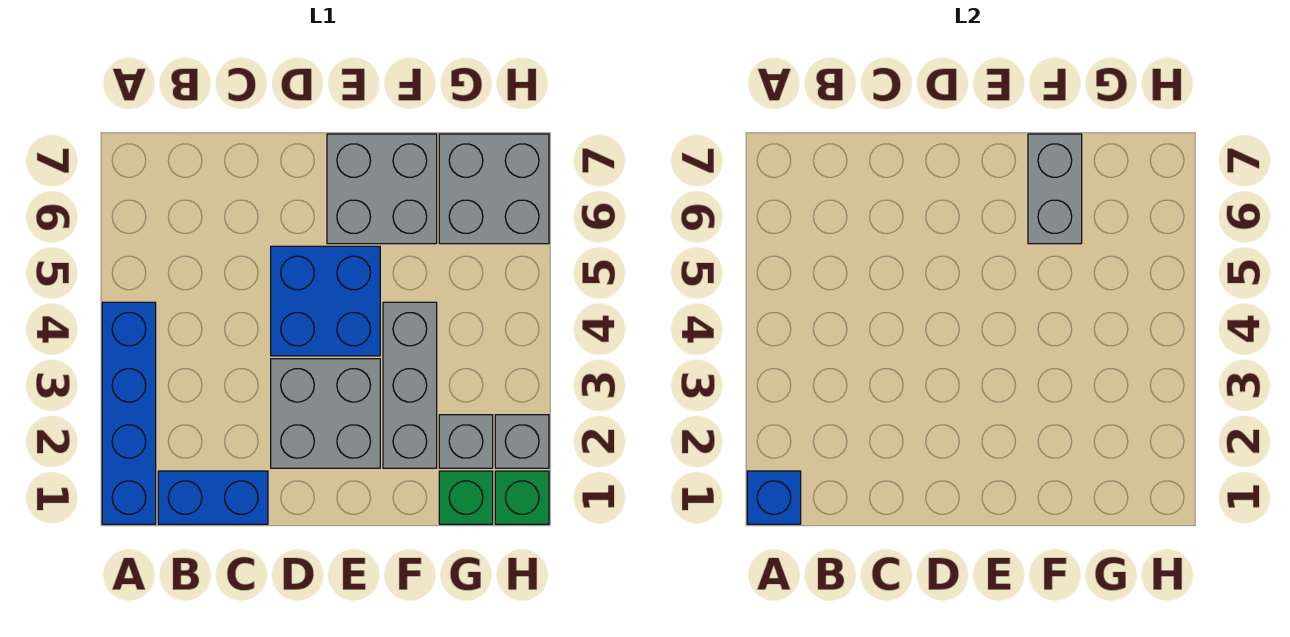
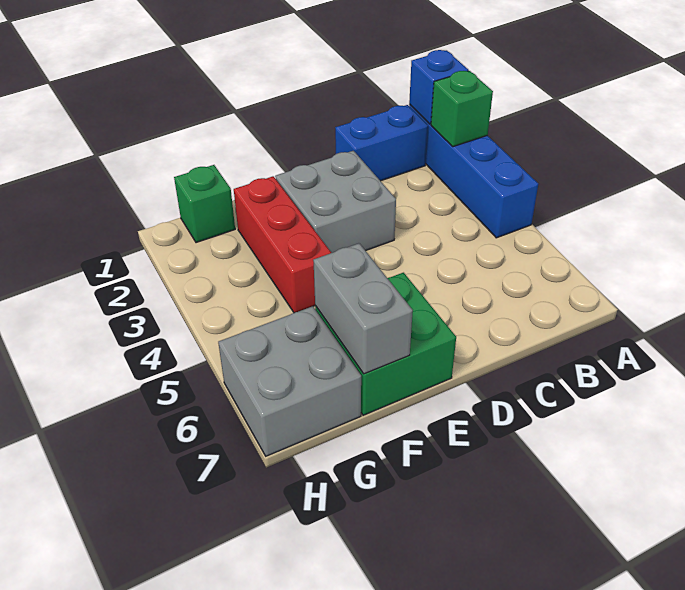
blue 2x2 brick [271,246,380,356] -> none
grey 2x2 brick [327,134,437,244] -> green 2x2 brick [315,273,456,415]
grey 1x3 brick [383,302,437,468] -> red 1x3 brick [234,176,331,313]
grey 1x1 brick [439,415,493,468] -> none
green 1x1 brick [495,471,549,524] -> green 1x1 brick moved to [431,71,493,147]
grey 1x1 brick [495,415,549,468] -> none

